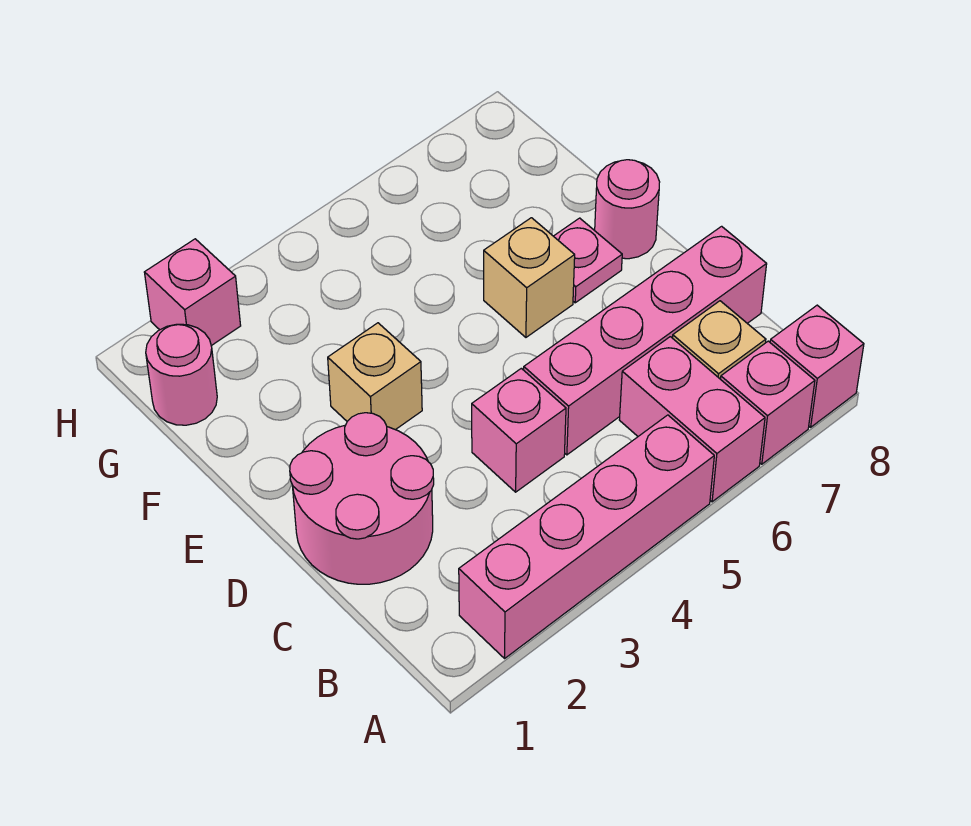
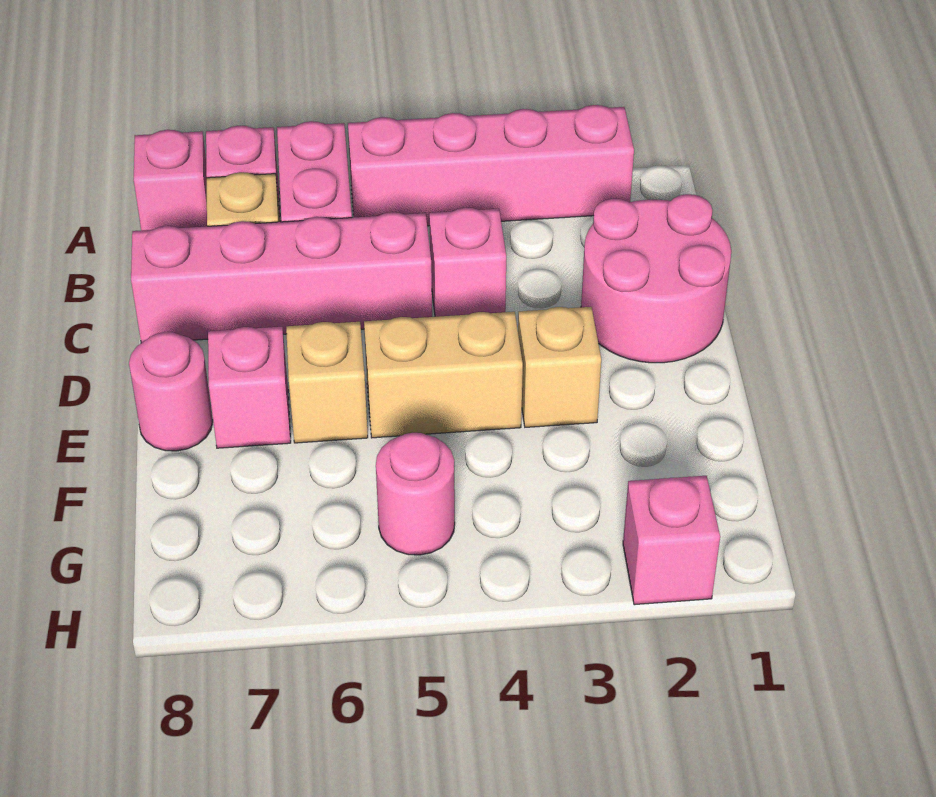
none -> tan 1x2 brick [364,312,523,438]
pink 1x1 plate [554,218,622,303] -> pink 1x1 brick [208,327,291,448]
pink 1x1 round brick [146,324,217,425] -> pink 1x1 round brick moved to [376,433,455,555]

